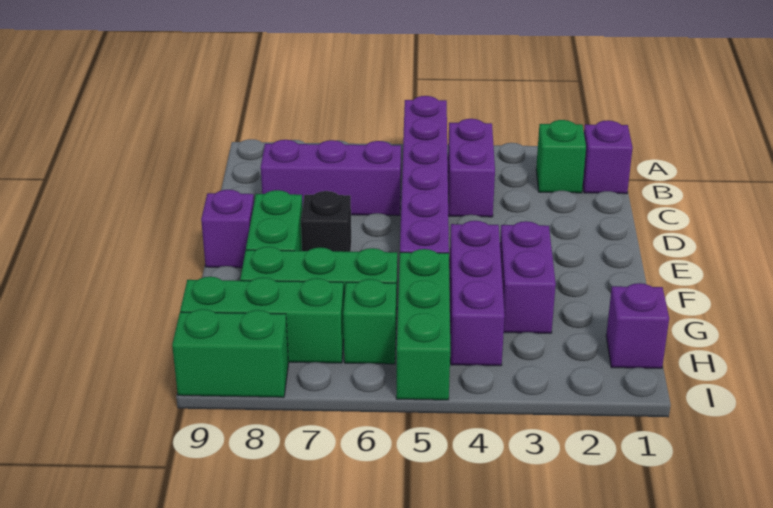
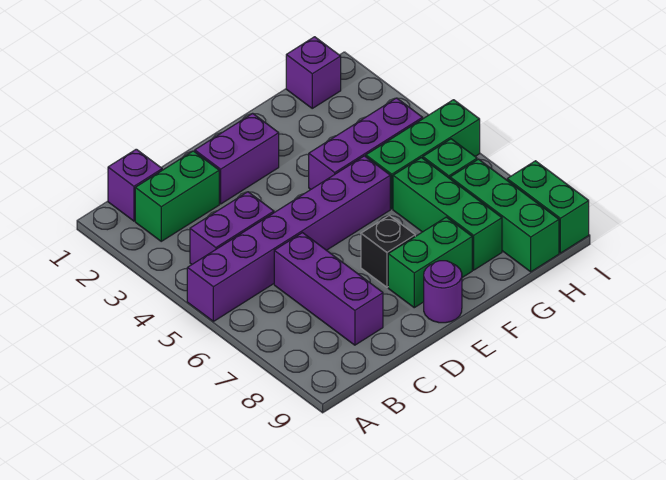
green 1x1 brick [536,120,586,193] -> green 1x2 brick [135,151,219,241]
purple 1x1 brick [201,190,254,268] -> purple 1x1 round brick [424,261,462,323]
purple 1x2 brick [500,221,556,333] -> purple 1x2 brick moved to [194,113,279,204]

